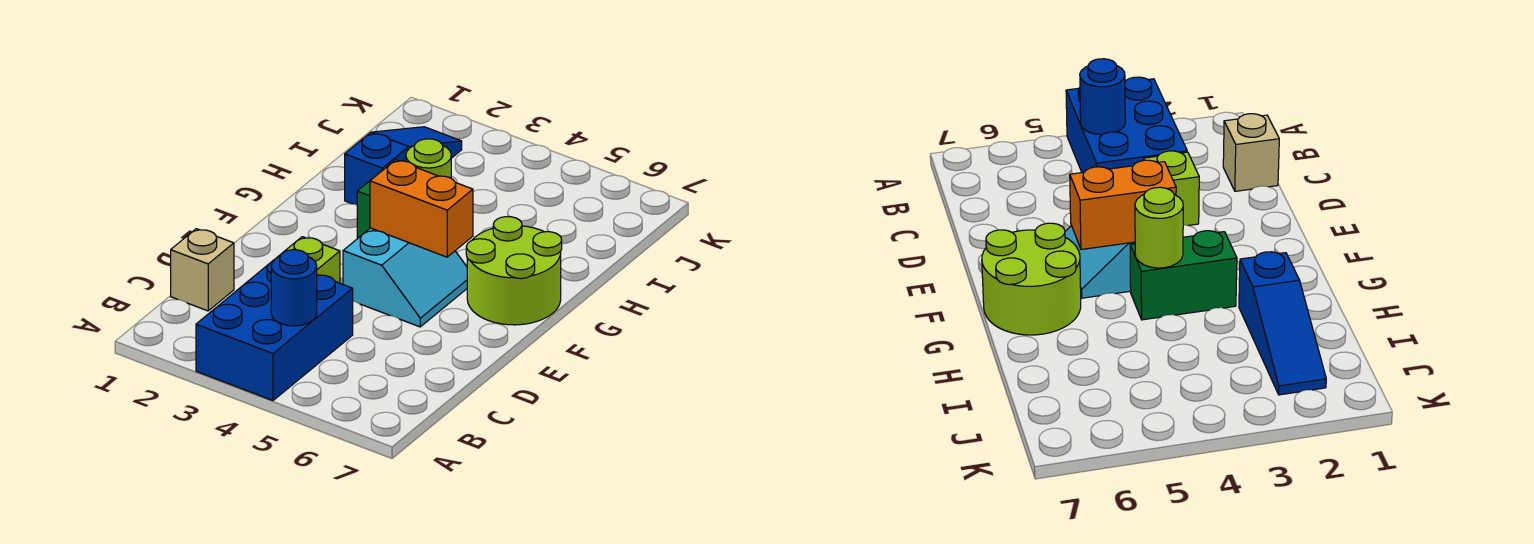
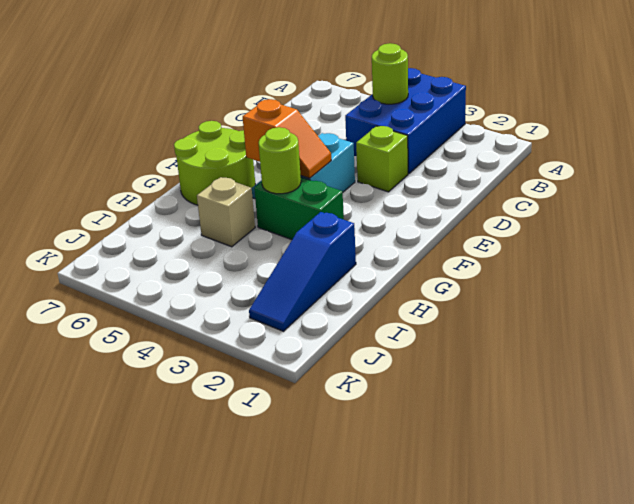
blue 1x1 round brick [271,250,317,326] -> lime 1x1 round brick [372,43,408,104]
tan 1x1 brick [171,229,234,311] -> tan 1x1 brick moved to [197,177,255,247]
orange 1x2 brick [370,160,473,257] -> orange 1x2 slope [243,99,331,178]

